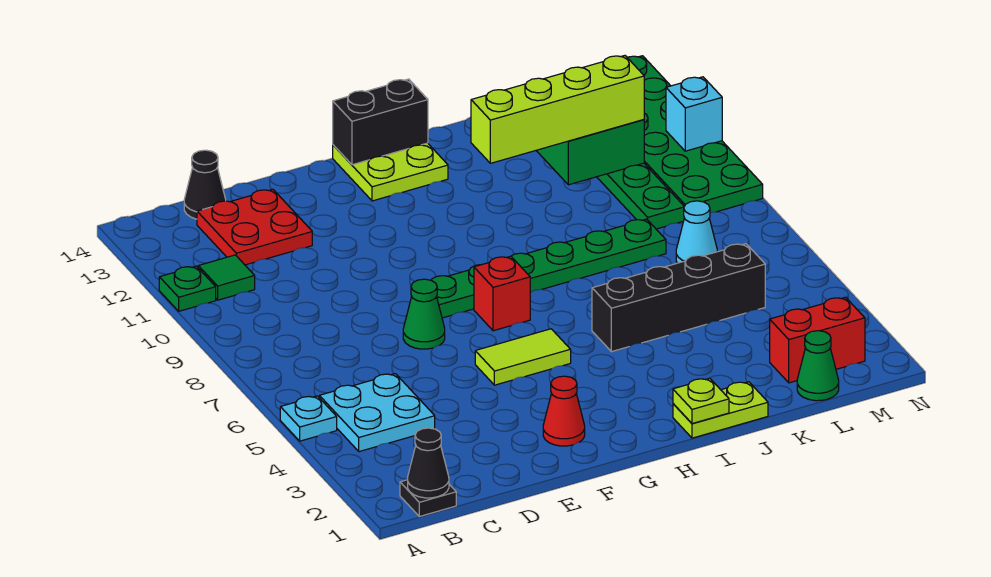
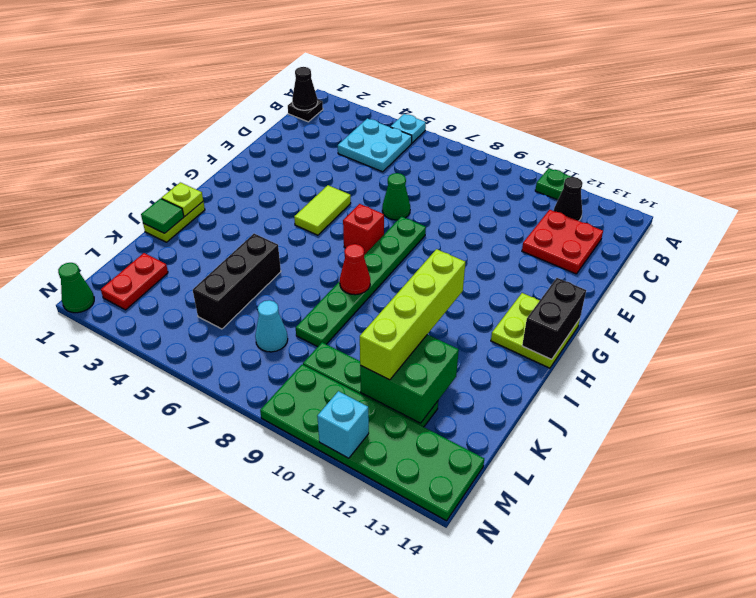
green 1x1 tile [198,255,255,300] -> green 1x1 tile moved to [141,199,184,233]
black 1x1 cone [184,150,226,219] -> black 1x1 cone moved to [554,177,582,221]
red 1x1 cone [543,376,585,446] -> red 1x1 cone moved to [340,244,370,295]
black 1x4 brick [592,244,765,352] -> black 1x3 brick [193,234,281,329]
green 1x1 cone [797,331,839,401] -> green 1x1 cone moved to [58,263,94,313]
red 1x2 brick [770,297,865,383] -> red 1x2 plate [101,253,168,310]

